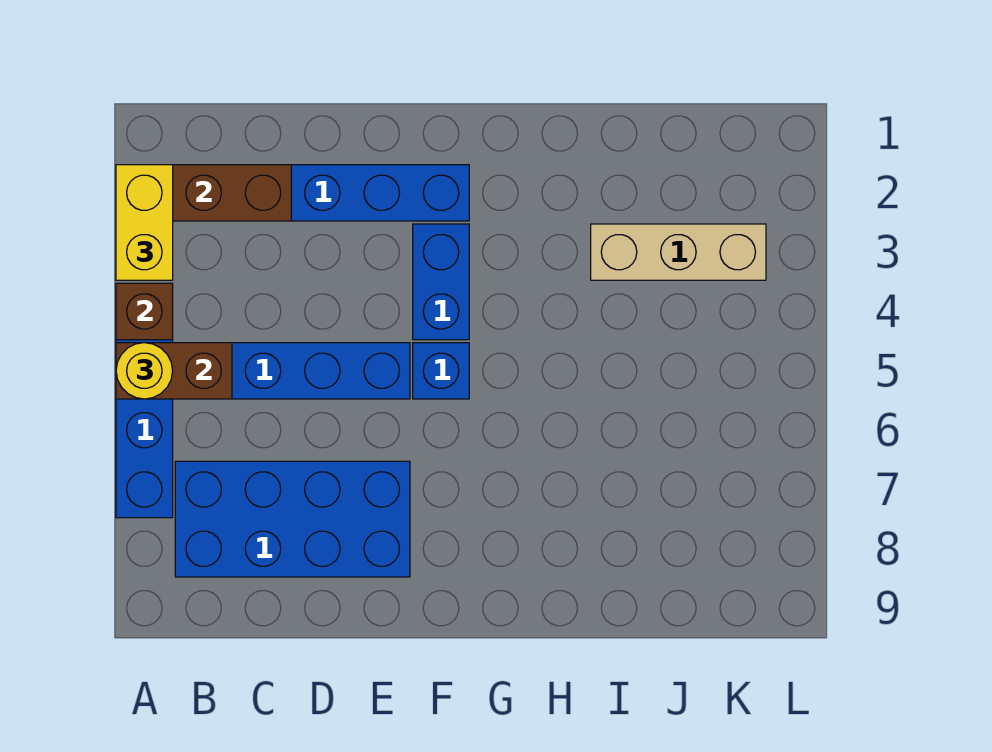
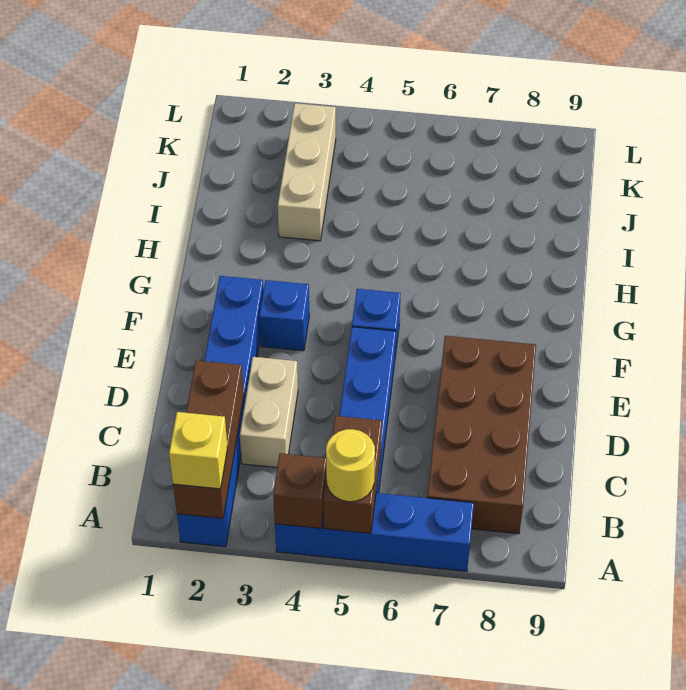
yellow 1x2 brick [116,165,173,280] -> yellow 1x1 brick [169,412,228,489]
blue 2x4 brick [175,461,410,577] -> brown 2x4 brick [427,336,536,534]
none -> tan 1x2 brick [240,357,298,467]
blue 1x2 brick [413,224,469,340] -> blue 1x1 brick [259,280,309,351]

